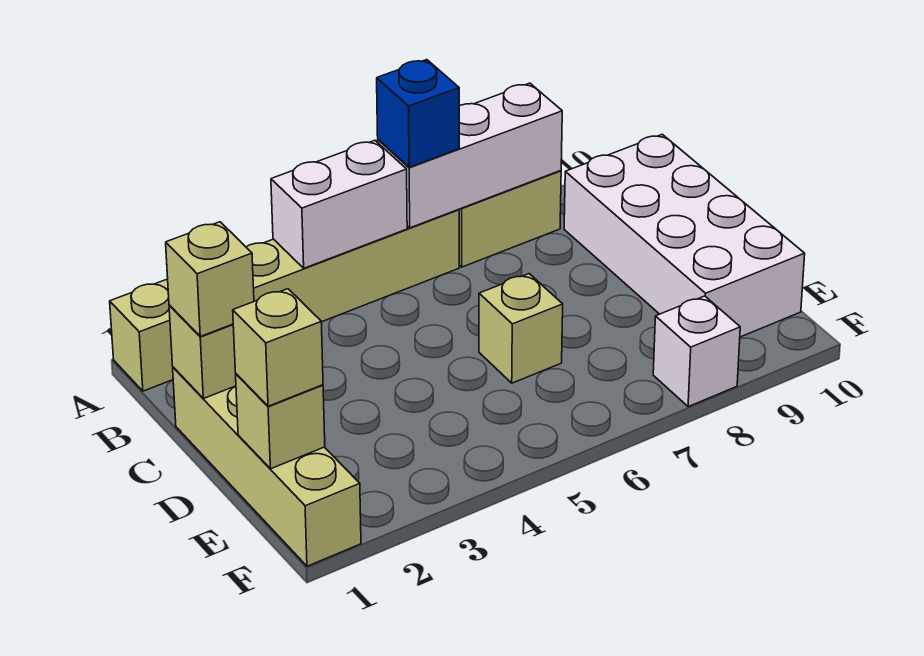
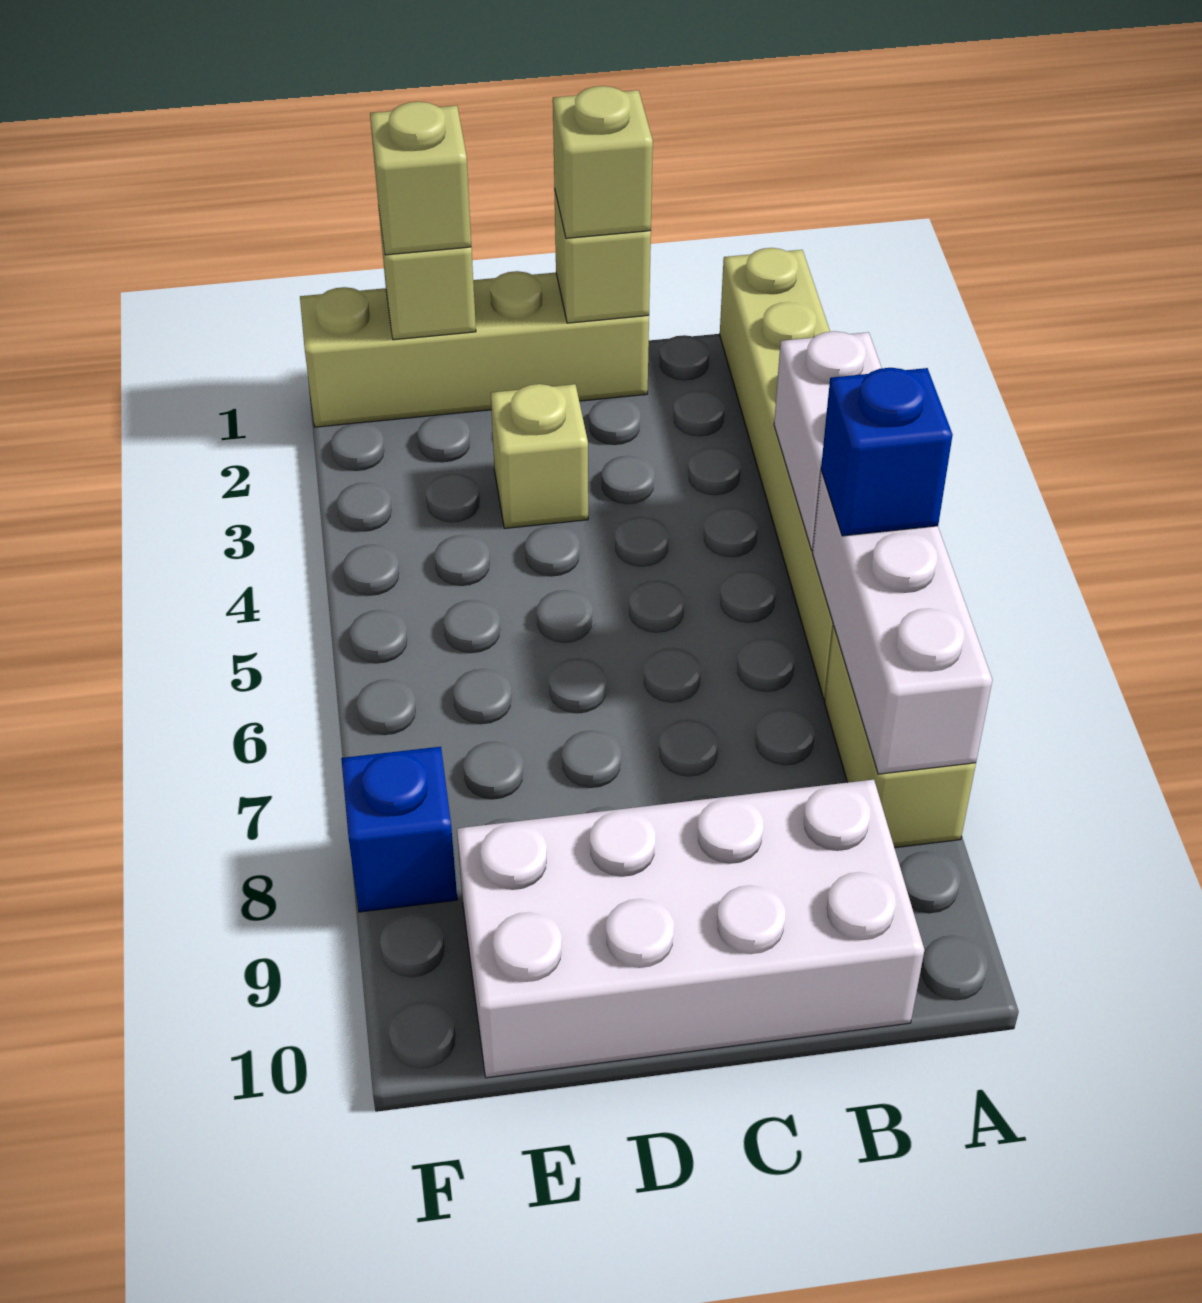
tan 1x1 brick [479,274,563,383] -> tan 1x1 brick moved to [491,384,588,528]
white 1x1 brick [653,296,740,407] -> blue 1x1 brick [341,747,457,912]

